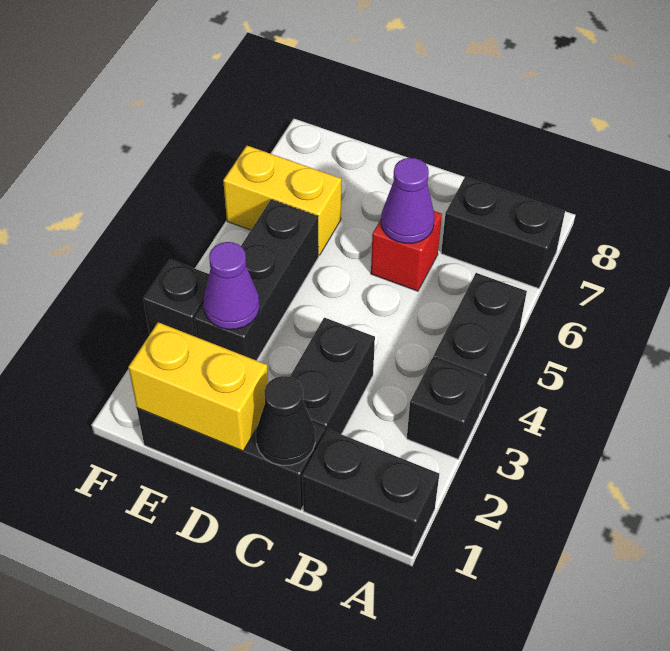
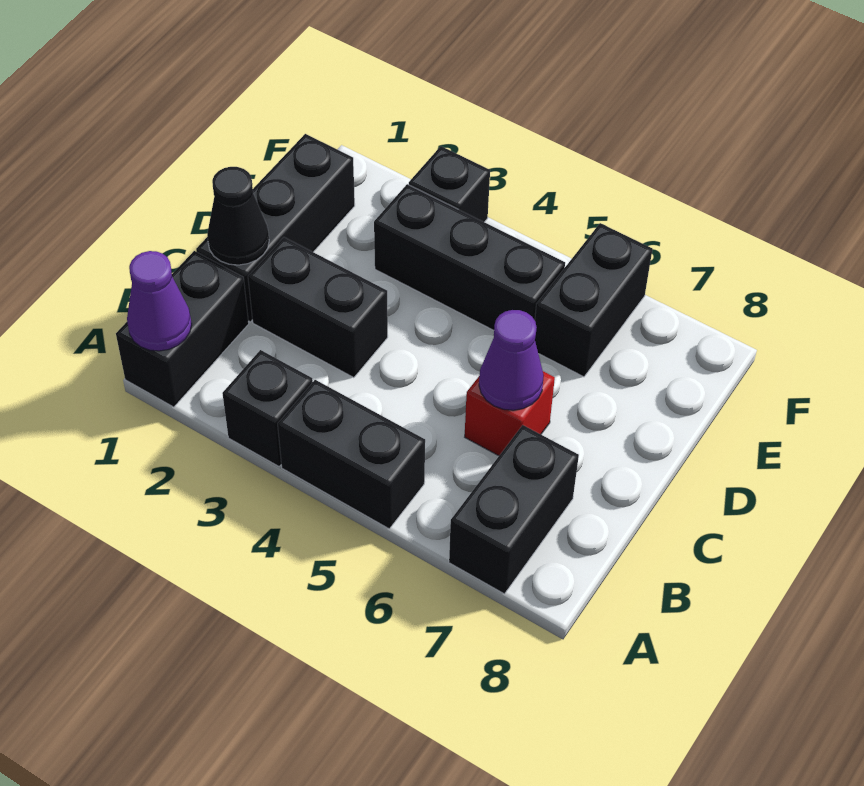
yellow 1x2 brick [129,322,268,451] -> none
purple 1x1 cone [204,242,259,329] -> purple 1x1 cone moved to [127,251,192,351]
yellow 1x2 brick [223,146,341,255] -> black 1x2 brick [535,223,653,377]

